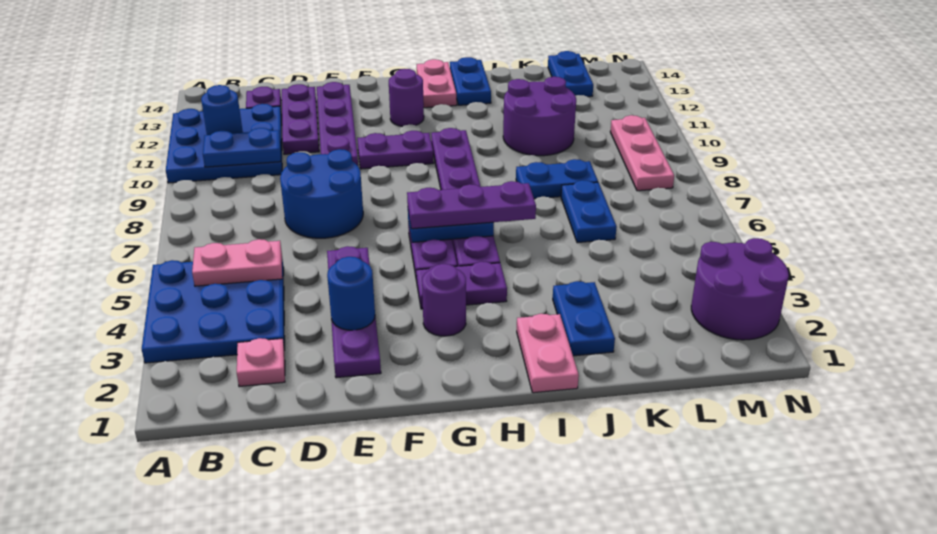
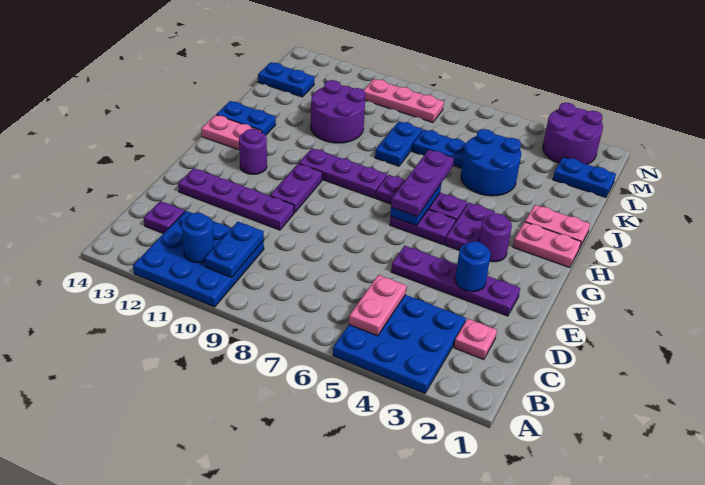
blue 2x2 round brick [280,149,363,238] -> blue 2x2 round brick moved to [461,129,521,196]
purple 1x3 plate [282,84,319,154] -> none
none -> pink 1x2 plate [513,222,581,268]
blue 1x2 plate [553,281,615,356] -> blue 1x2 plate moved to [553,157,616,197]

